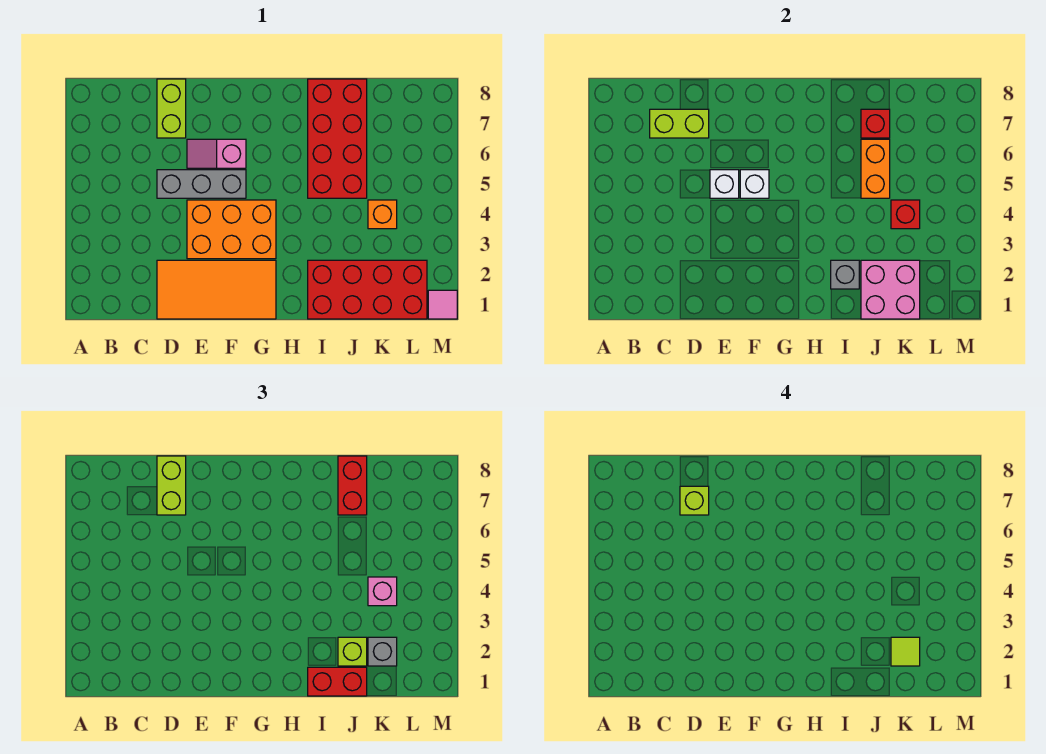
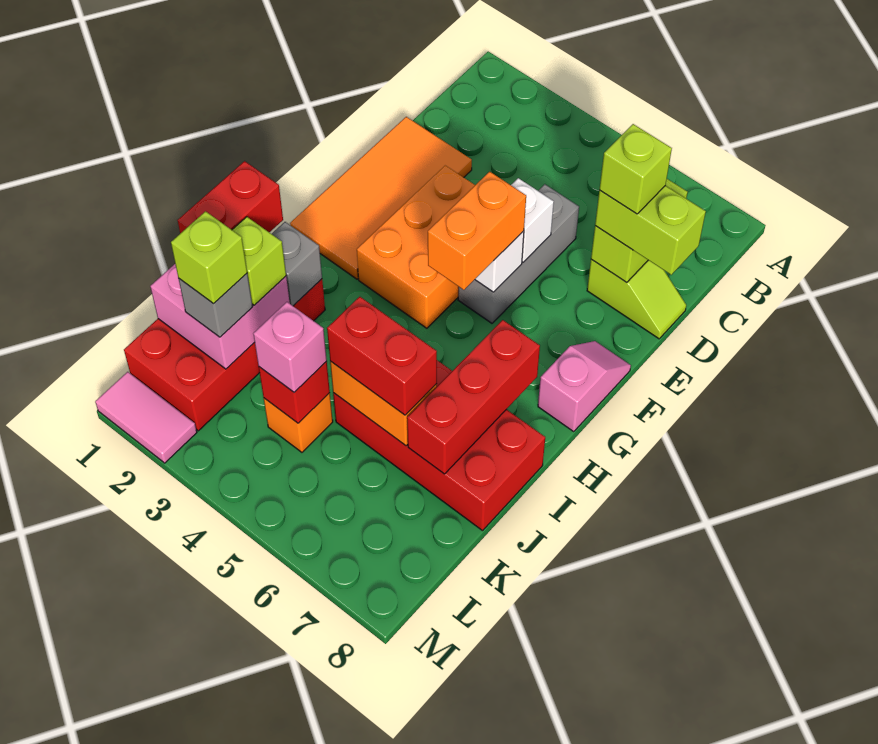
lime 1x2 brick [157,79,186,138] -> lime 1x2 slope [587,259,686,339]
pink 1x2 slope [187,139,246,168] -> pink 1x2 slope moved to [538,341,631,432]
none -> orange 1x2 brick [428,172,526,290]
red 1x1 brick [861,109,890,138] -> red 1x3 brick [407,320,540,474]
red 1x2 brick [338,456,367,515] -> red 1x2 brick moved to [327,297,437,415]
lime 1x1 tile [891,637,920,666] -> lime 1x1 brick [171,211,247,304]
pink 1x1 tile [428,290,457,319] -> pink 1x2 tile [95,372,197,463]

